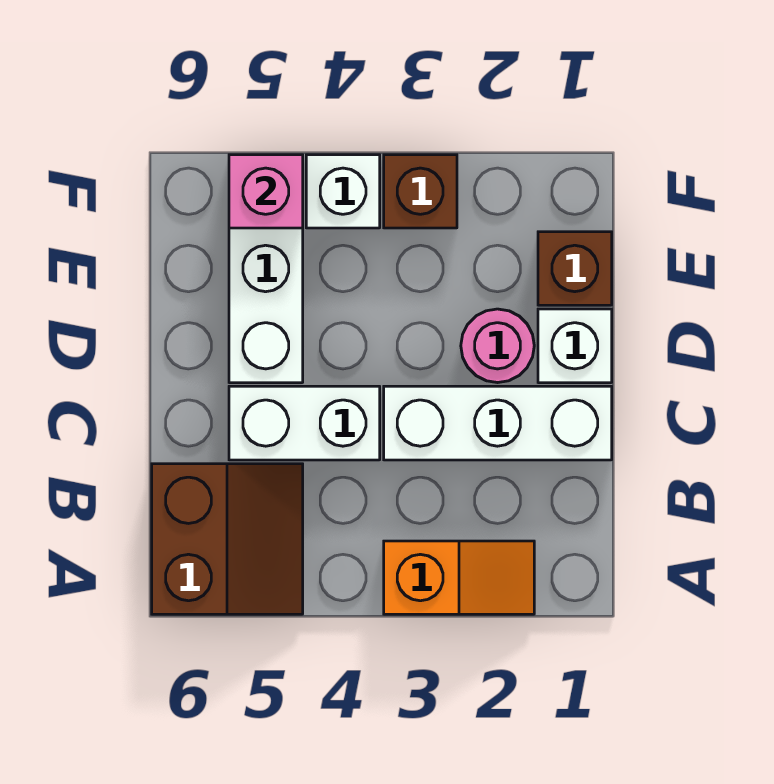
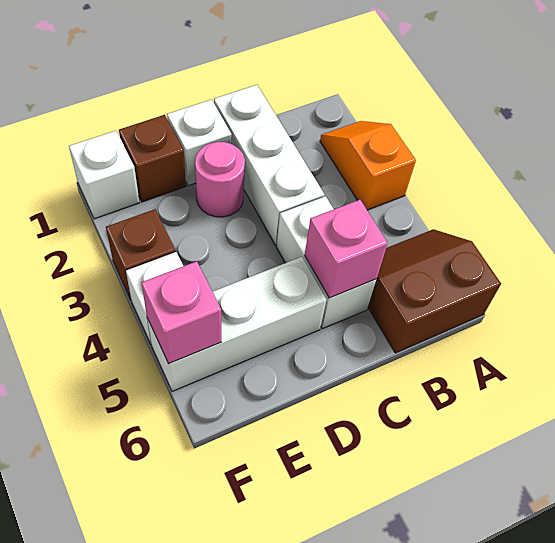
none -> pink 1x1 brick [305,200,388,298]
none -> white 1x1 brick [69,131,140,219]

